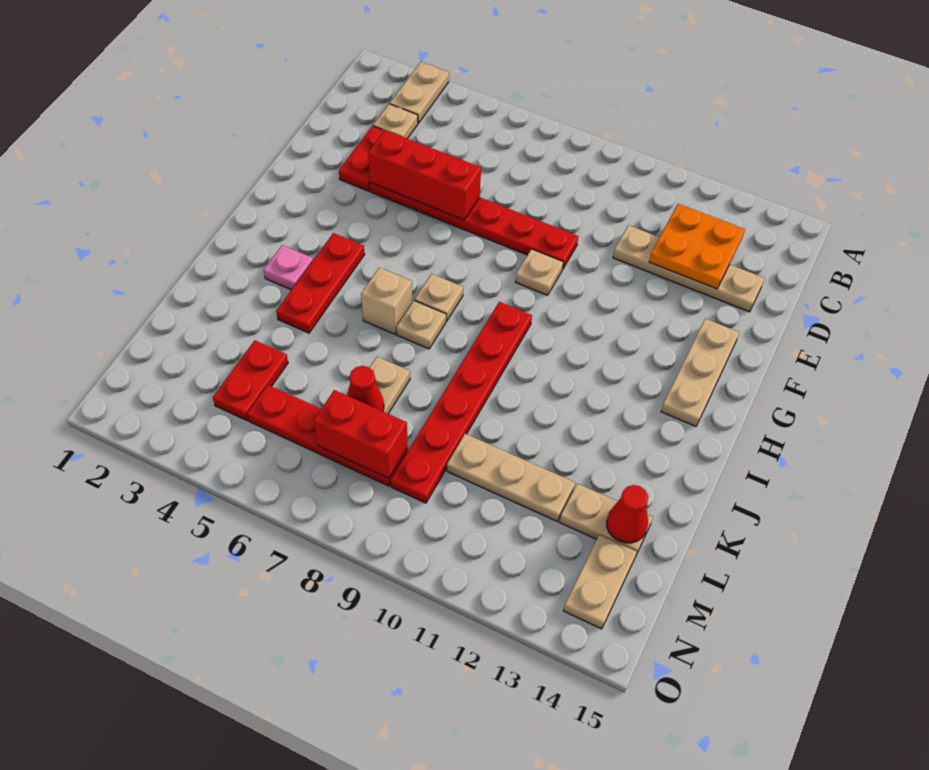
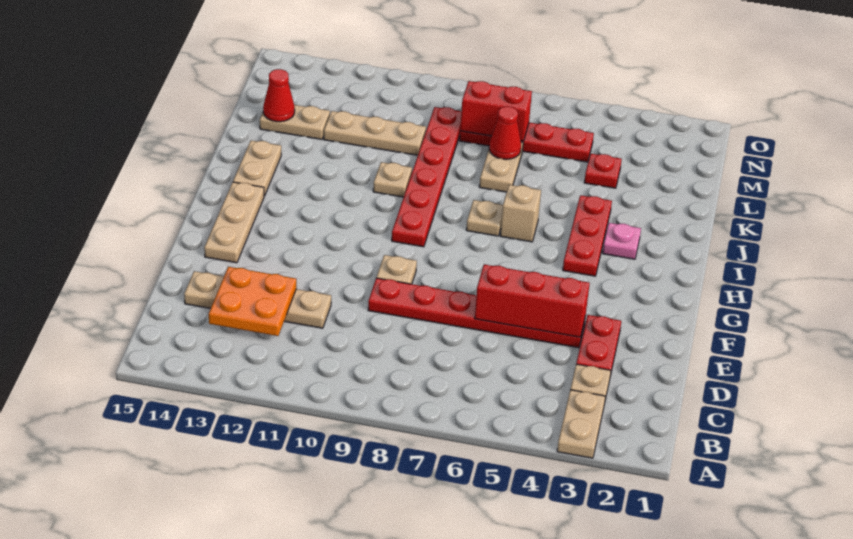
tan 1x1 plate [415,274,463,321] -> tan 1x1 plate moved to [373,162,412,197]
red 1x2 plate [213,340,288,420] -> red 1x1 plate [584,154,622,188]
tan 1x2 plate [564,535,637,629] -> tan 1x2 plate moved to [233,140,281,196]

